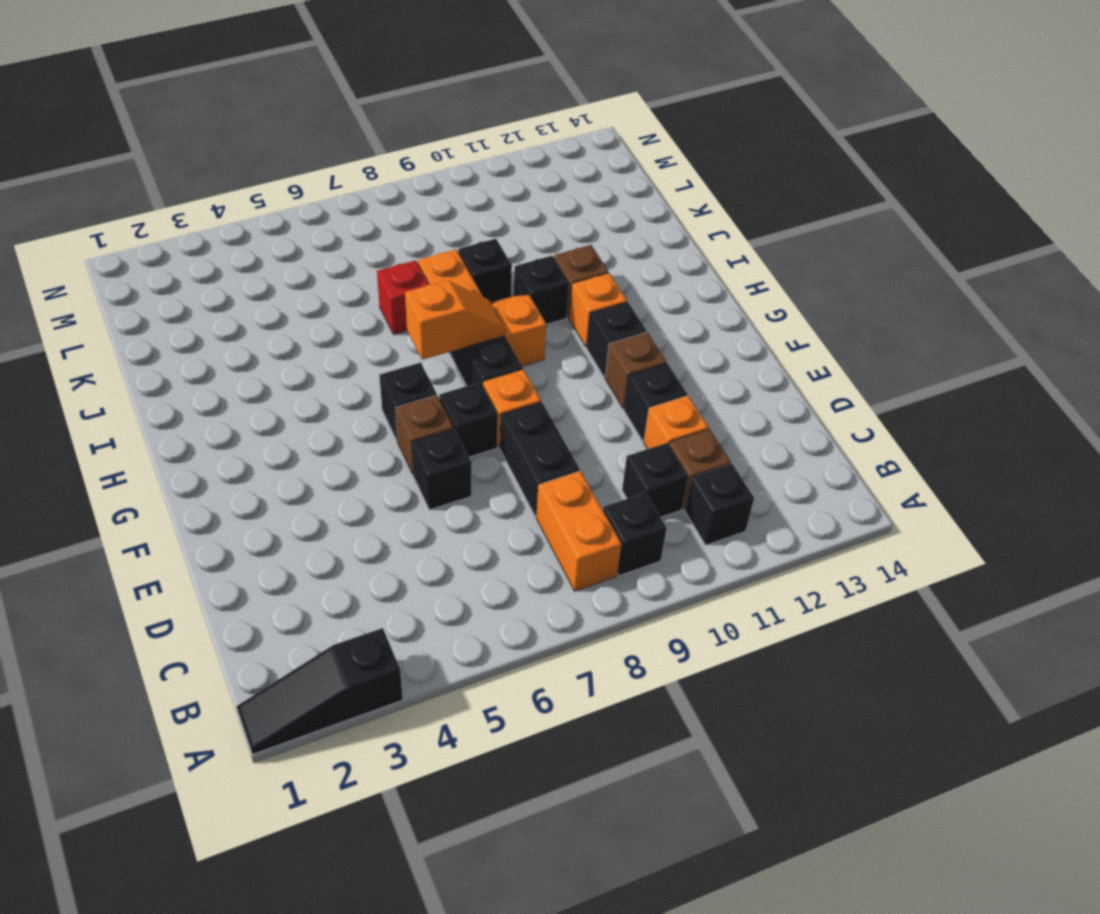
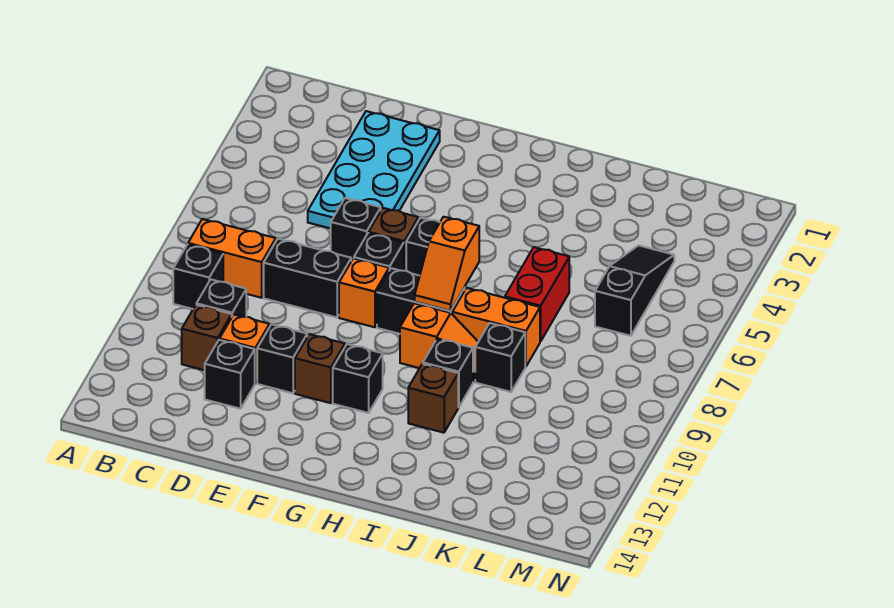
black 1x3 slope [236,628,403,754] -> black 1x3 slope moved to [595,245,674,336]
black 1x1 brick [685,464,754,545] -> black 1x1 brick moved to [205,340,255,409]
none -> cyan 2x4 plate [308,111,440,228]
orange 1x1 brick [569,273,627,347] -> none
red 1x1 brick [377,260,429,335] -> red 1x2 brick [505,247,569,341]

